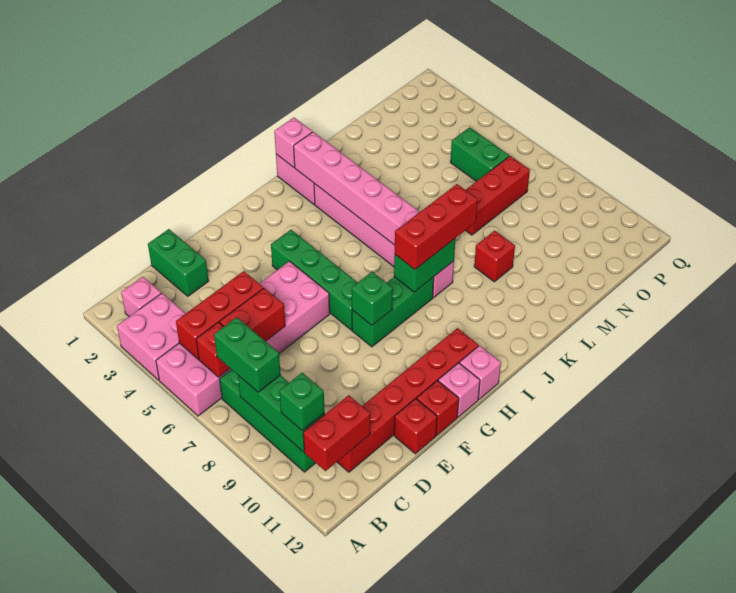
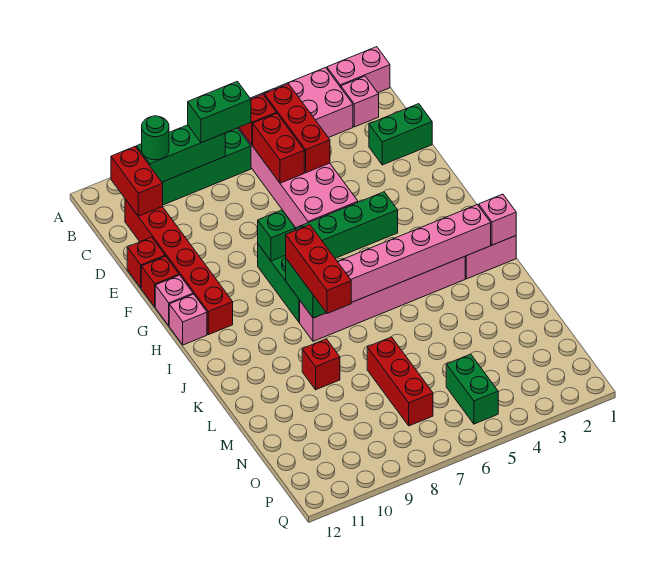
none -> pink 1x2 brick [327,47,390,93]
green 1x1 brick [279,373,325,431] -> green 1x1 round brick [142,116,169,160]
green 1x2 brick [450,127,509,182] -> green 1x2 brick turned to [446,354,498,424]

